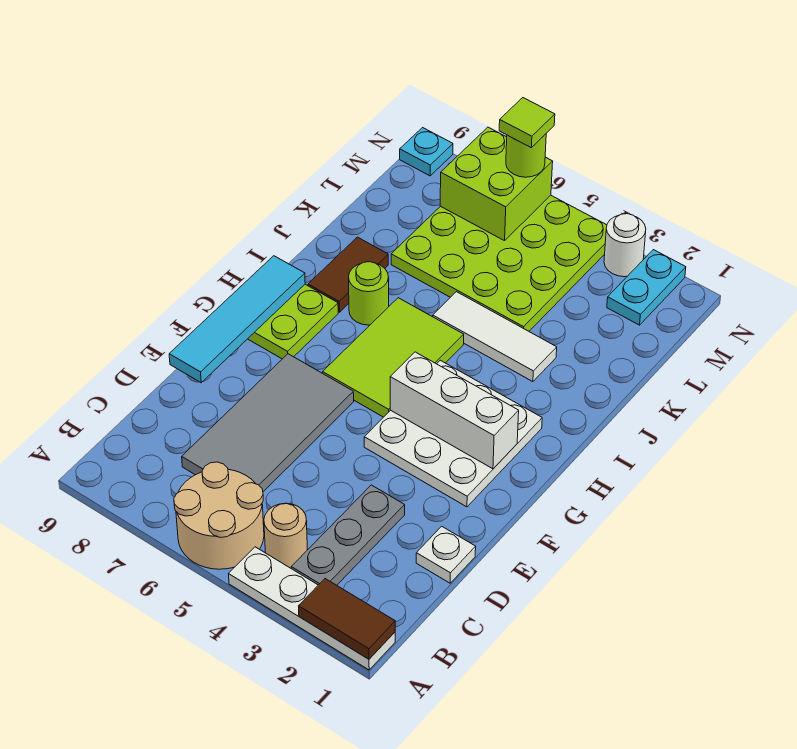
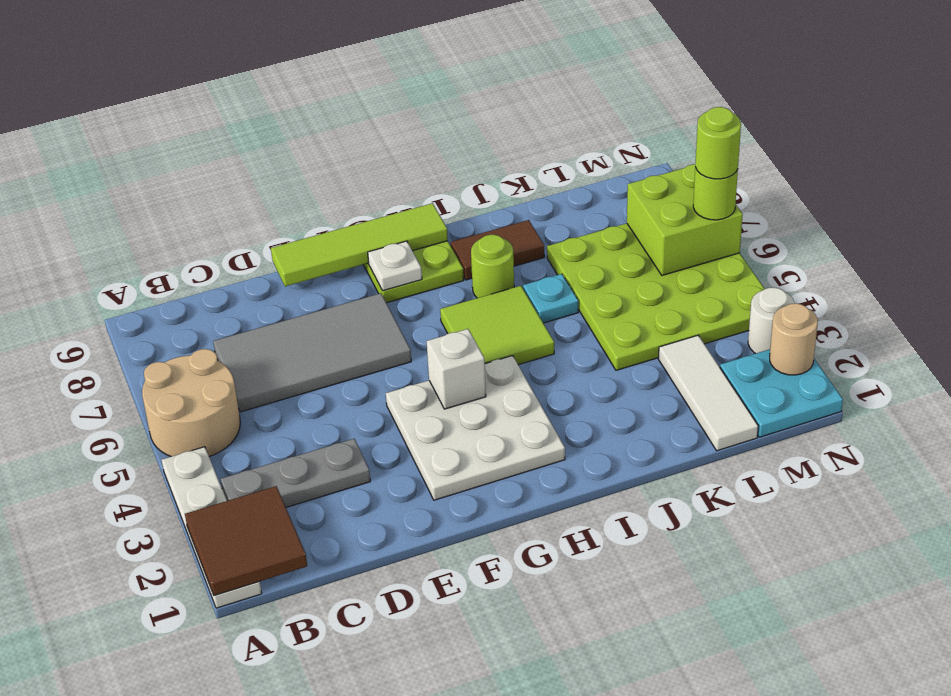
brown 1x2 tile [299,579,395,659] -> brown 2x2 tile [185,486,307,595]
tan 1x1 round brick [264,503,307,568] -> tan 1x1 round brick moved to [770,303,818,375]
white 1x1 plate [416,526,476,583] -> white 1x1 plate moved to [368,241,422,291]
cyan 1x4 tile [169,256,305,383] -> lime 1x4 tile [271,203,448,286]
white 1x3 brick [390,352,519,469] -> white 1x1 brick [427,329,486,409]
lime 2x3 tile [323,298,464,417] -> lime 2x2 tile [440,286,554,365]
white 1x3 tile [433,292,557,382] -> white 1x3 tile moved to [658,335,758,451]
cyan 1x2 plate [607,250,686,325] -> cyan 2x2 plate [720,349,843,437]
lime 1x1 tile [499,98,555,147] -> lime 1x1 round brick [695,107,741,179]
cyan 1x1 plate [400,128,453,176] -> cyan 1x1 plate moved to [523,274,578,323]

